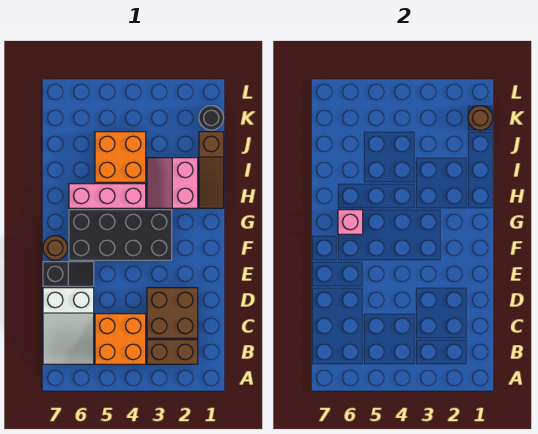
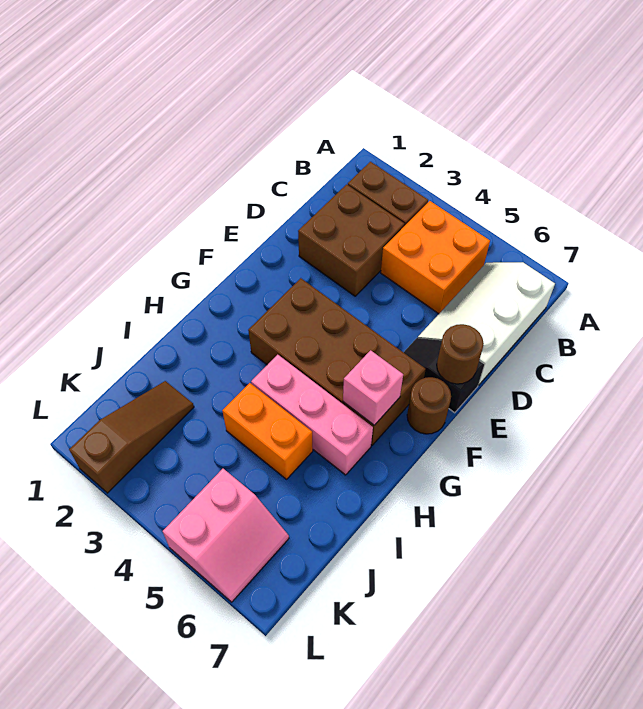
white 2x3 slope [43,288,94,364] -> white 2x3 slope turned to [418,262,555,385]
black 2x4 brick [69,210,172,260] -> brown 2x4 brick [248,278,426,445]
brown 1x3 slope [199,132,224,208] -> brown 1x3 slope moved to [69,381,194,493]
pink 2x2 slope [147,158,198,208] -> pink 2x2 slope moved to [163,469,289,602]
orange 2x2 brick [95,132,146,182] -> orange 1x2 brick [222,383,313,479]
black 1x1 round brick [199,106,224,130] -> none
brown 1x1 round brick [468,106,493,130] -> brown 1x1 round brick moved to [437,324,484,384]

